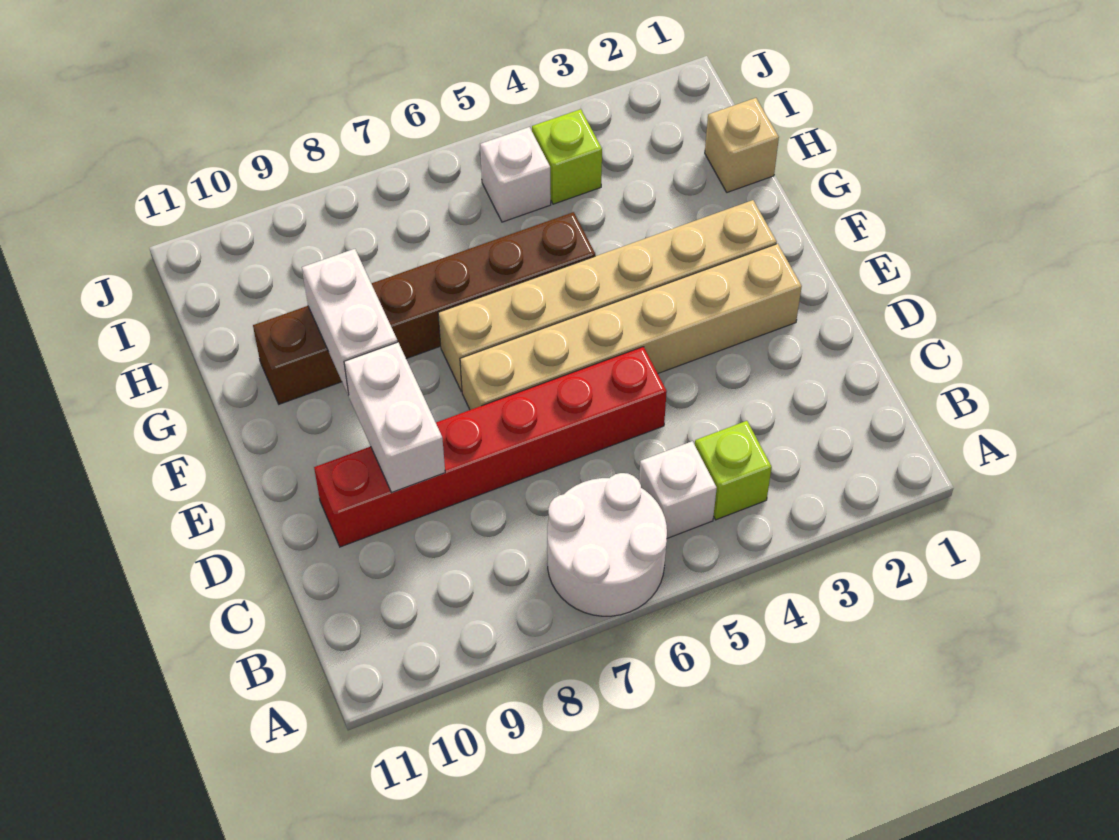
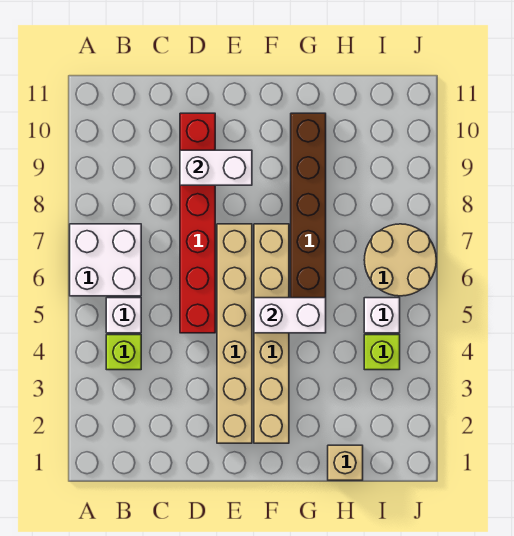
white 2x2 round brick [547,473,667,616] -> white 2x2 brick [70,224,141,296]
white 1x2 brick [302,249,397,396] -> white 1x2 brick moved to [254,298,326,333]
none -> tan 2x2 round brick [364,224,436,296]

